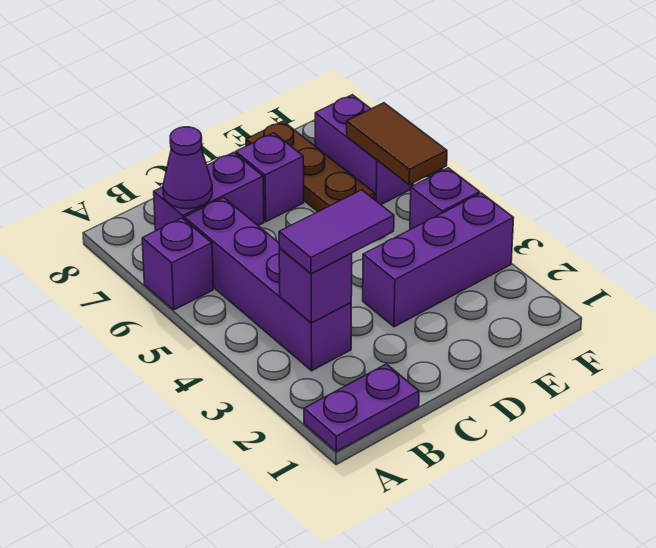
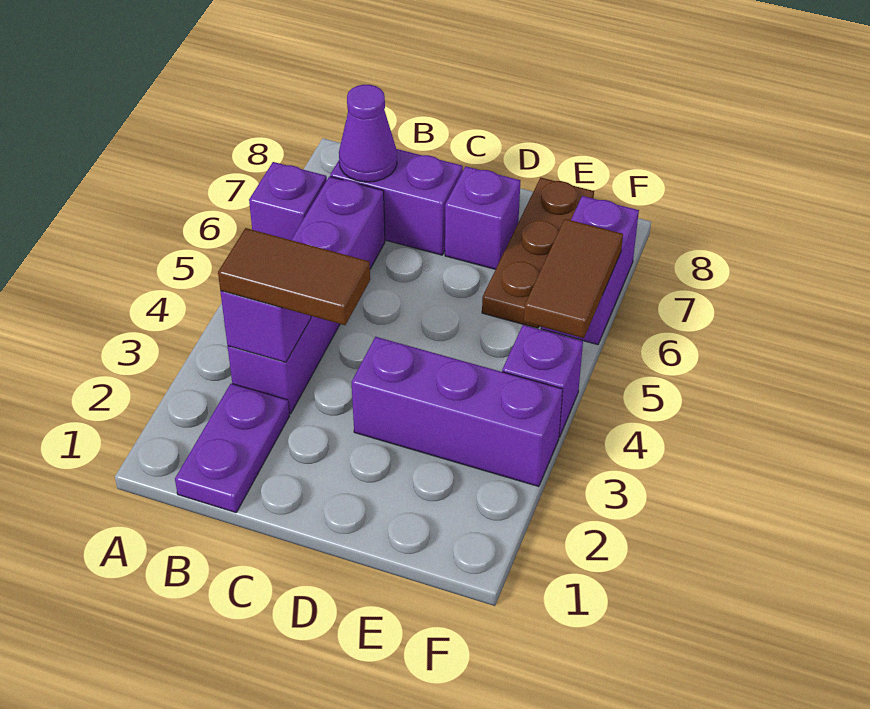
purple 1x2 plate [304,364,419,452] -> purple 1x2 plate turned to [175,384,289,513]
purple 1x2 tile [279,190,394,274] -> brown 1x2 tile [218,228,370,325]

